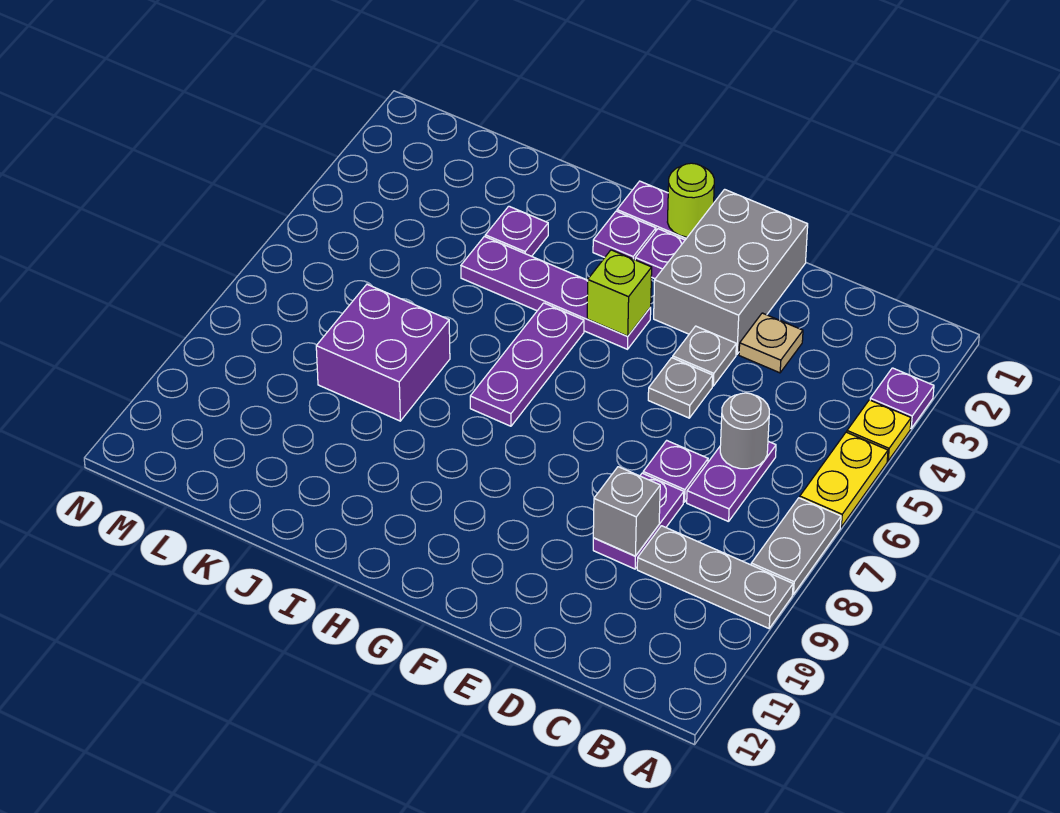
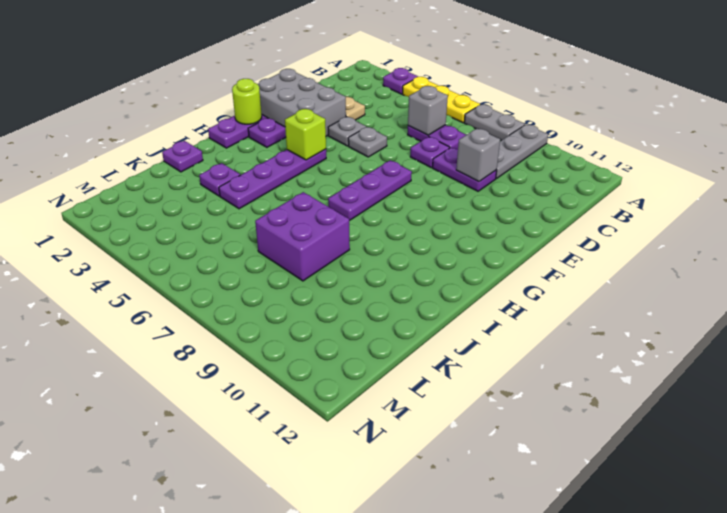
grey 1x1 round brick [720,393,769,469] -> grey 1x1 brick [408,86,448,135]
purple 1x1 plate [593,211,656,260] -> purple 1x1 plate moved to [162,141,203,172]
purple 1x3 plate [470,303,584,426] -> purple 1x3 plate turned to [328,160,412,220]

